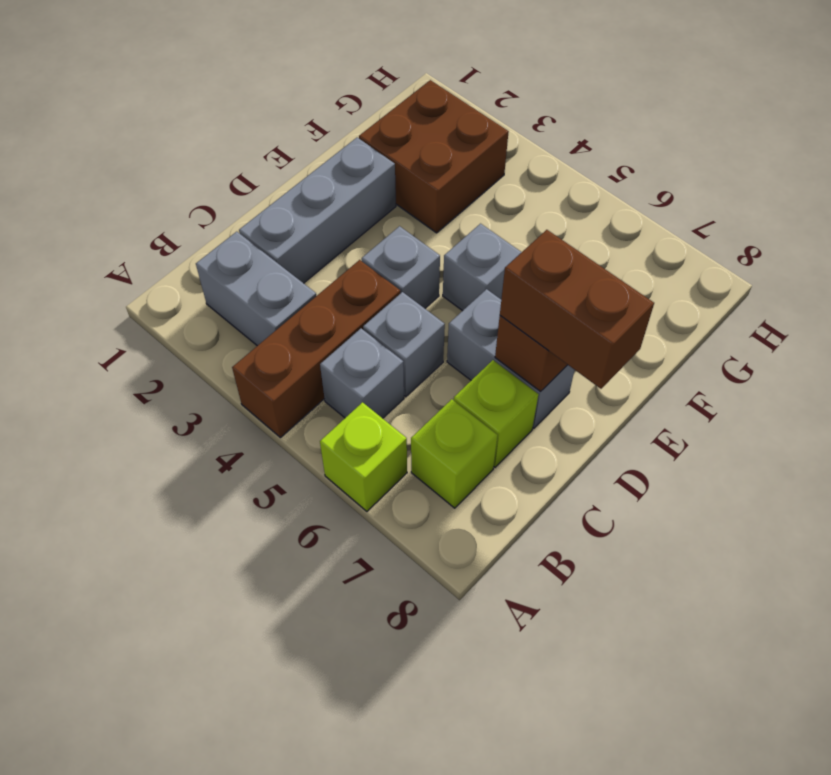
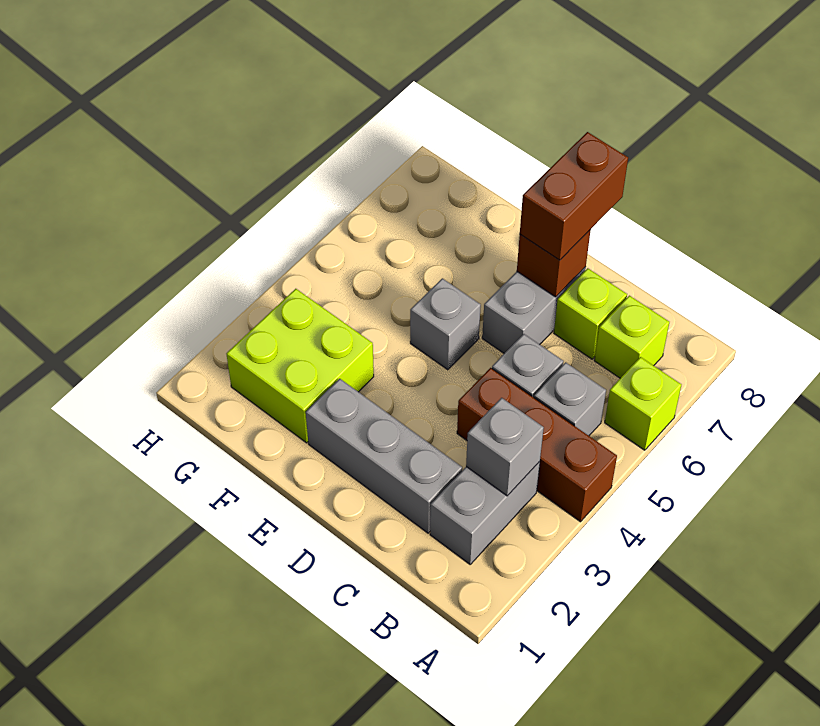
grey 1x1 brick [362,226,440,308] -> grey 1x1 brick moved to [466,398,544,496]
brown 2x2 brick [359,80,509,233] -> lime 2x2 brick [227,289,374,443]

